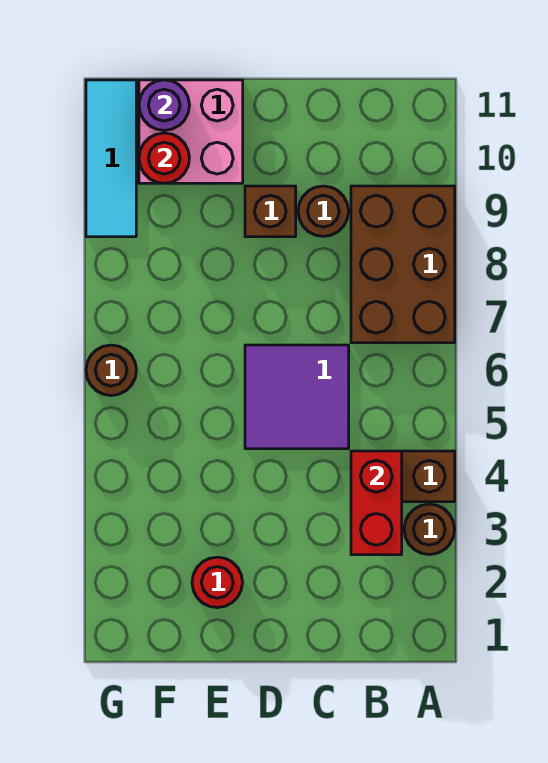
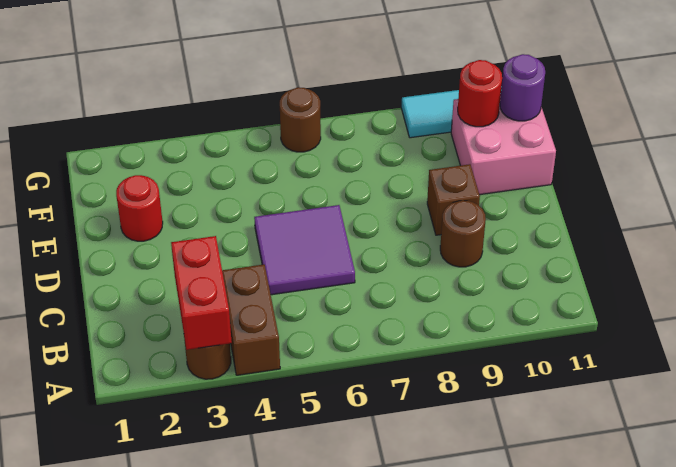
brown 2x3 brick [351,186,455,343] -> none
red 1x2 brick [351,451,402,555] -> red 1x2 brick turned to [171,236,232,350]

